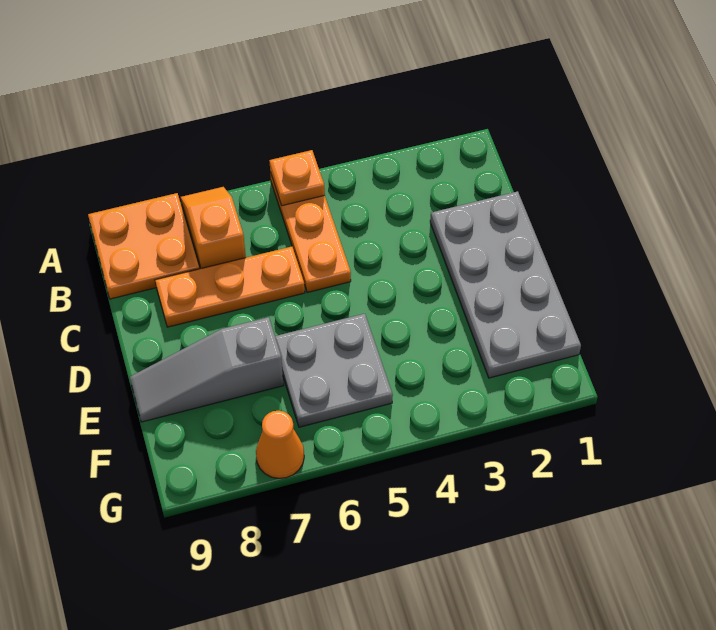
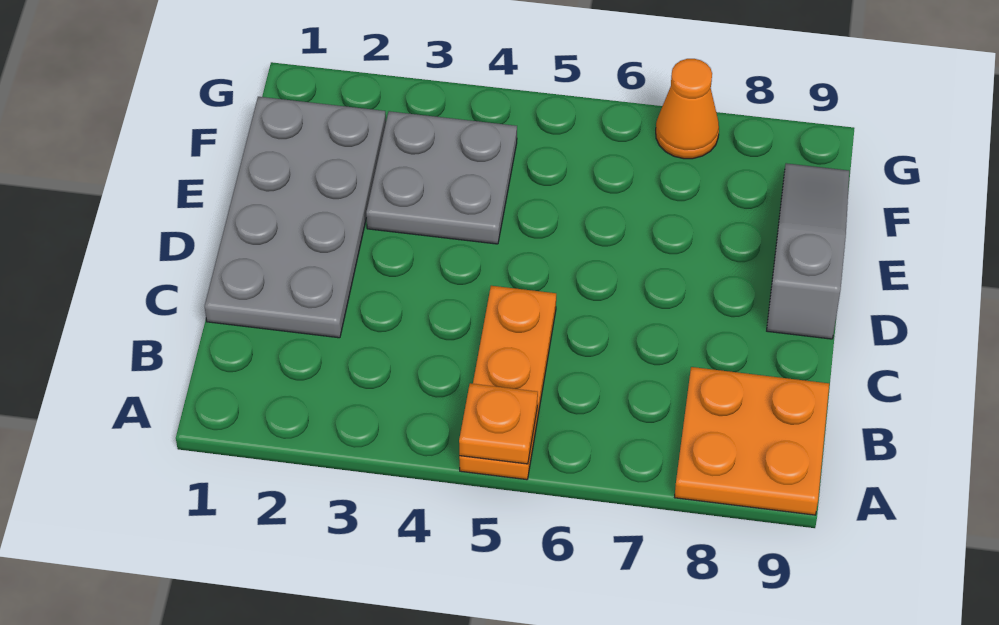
orange 1x2 slope [181,187,246,269] -> none
orange 1x3 plate [155,247,305,327] -> none
grey 2x2 plate [275,314,393,427] -> grey 2x2 plate moved to [366,111,517,244]
grey 1x3 slope [130,317,283,422] -> grey 1x3 slope turned to [767,163,849,339]

